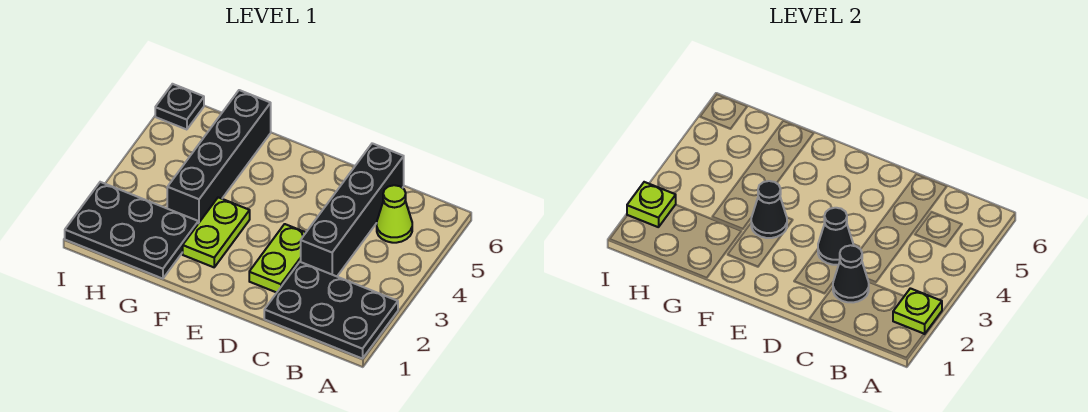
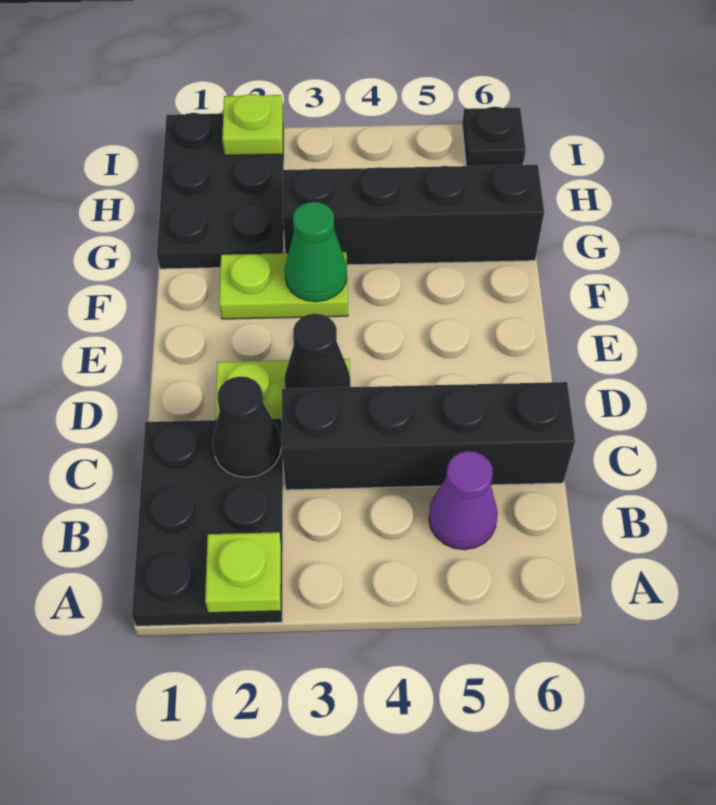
lime 1x1 cone [377,185,412,243] -> purple 1x1 cone [429,451,498,550]
black 1x1 cone [751,181,787,238] -> green 1x1 cone [285,202,347,302]

